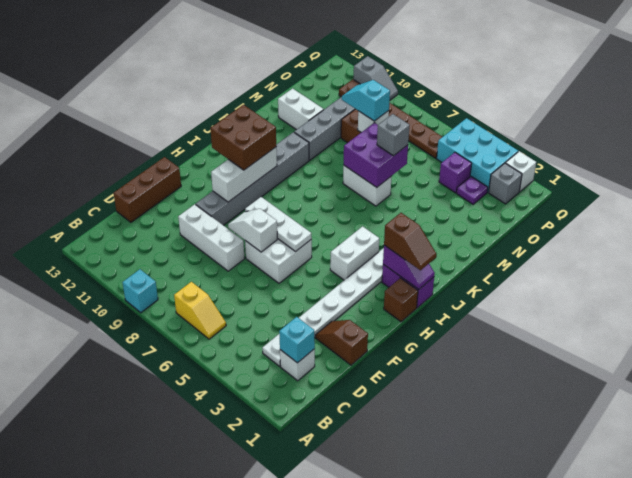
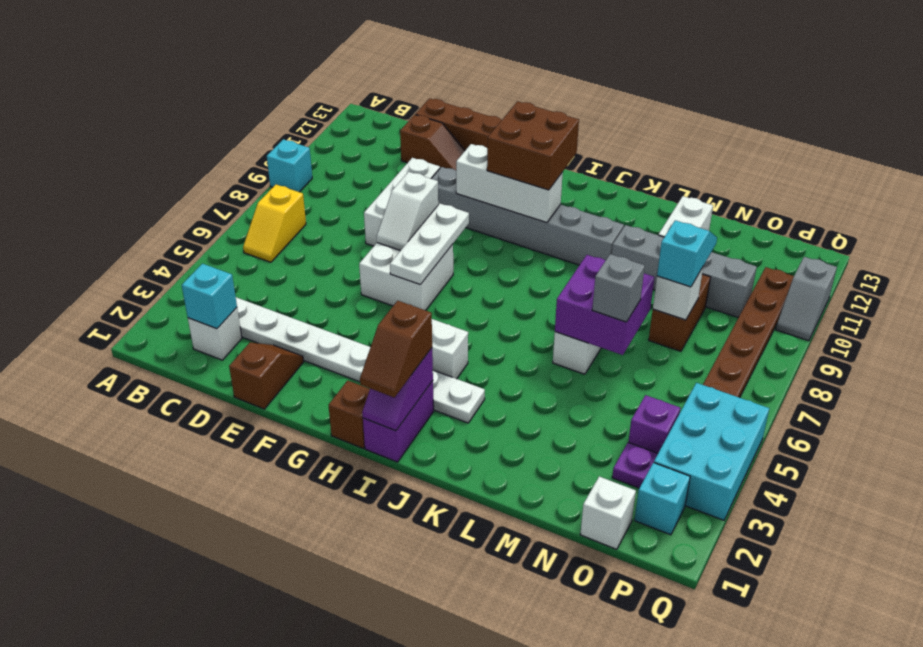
none -> brown 1x2 slope [400,115,465,170]
white 1x2 slope [228,209,277,252] -> white 1x2 slope turned to [377,172,438,251]
grey 1x1 brick [489,163,522,204] -> cyan 1x1 brick [634,463,690,535]
white 1x1 brick [506,151,536,192] -> white 1x1 brick moved to [580,476,636,549]

